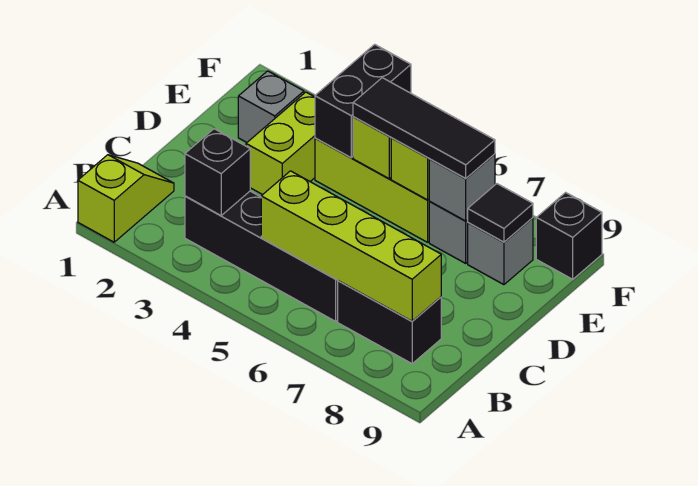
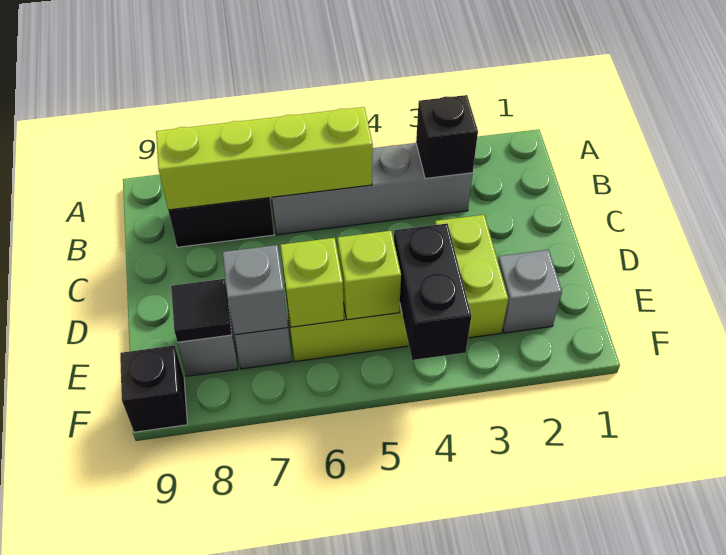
lime 1x2 slope [78,155,174,242] -> none
black 1x4 brick [185,191,338,321] -> grey 1x4 brick [271,143,473,235]
black 1x3 tile [353,78,495,179] -> none

